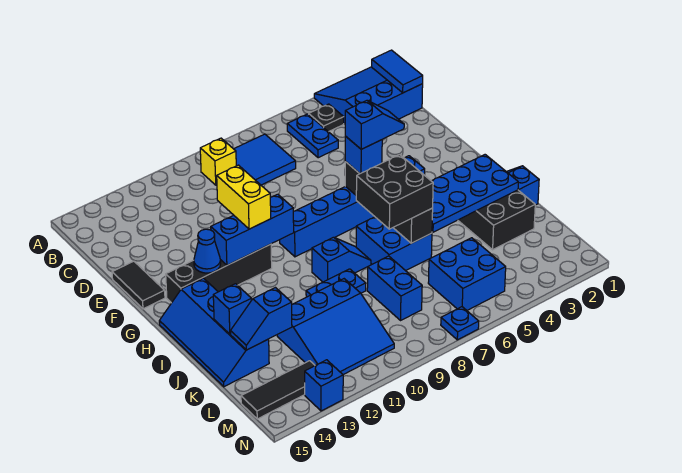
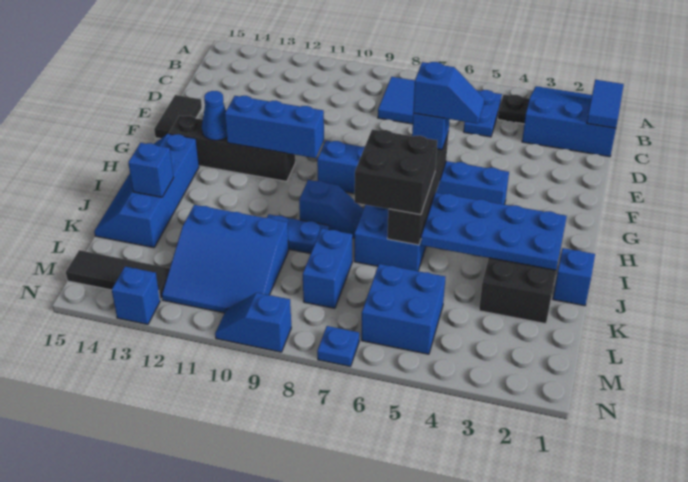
yellow 1x1 brick [200,138,236,185] -> none
yellow 1x2 brick [217,165,271,229] -> none
blue 1x2 slope [231,288,292,350] -> blue 1x2 slope moved to [215,293,291,352]

